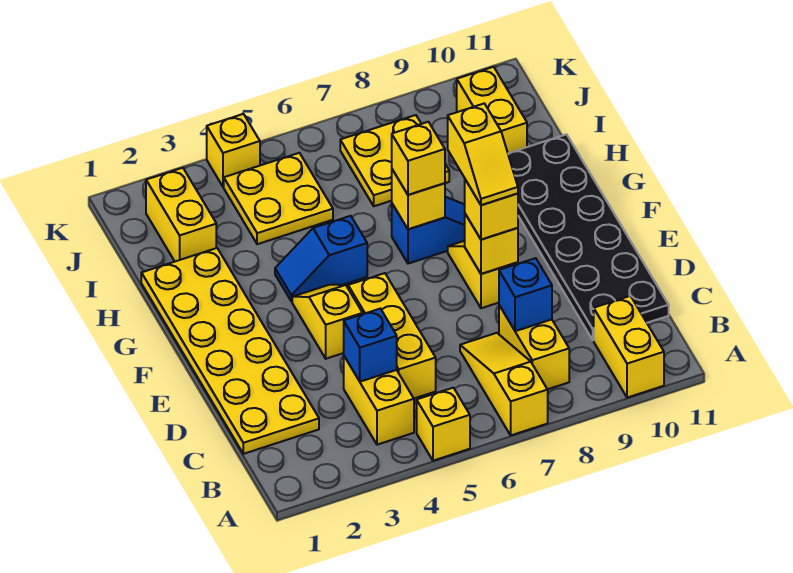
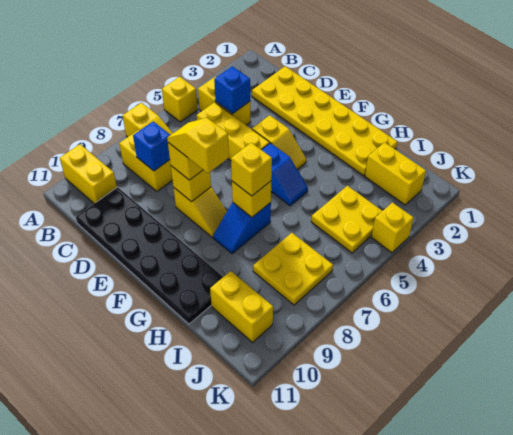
blue 1x2 slope [275,216,367,302] -> blue 1x2 slope turned to [262,143,308,206]

